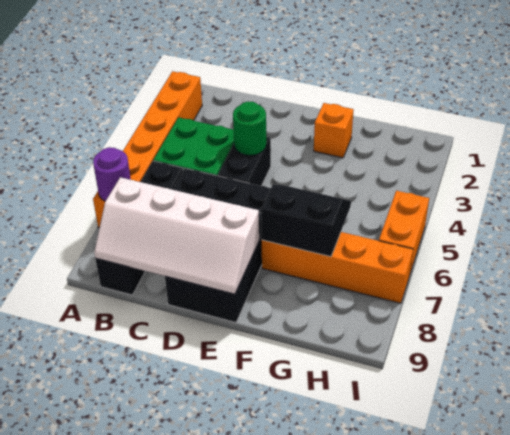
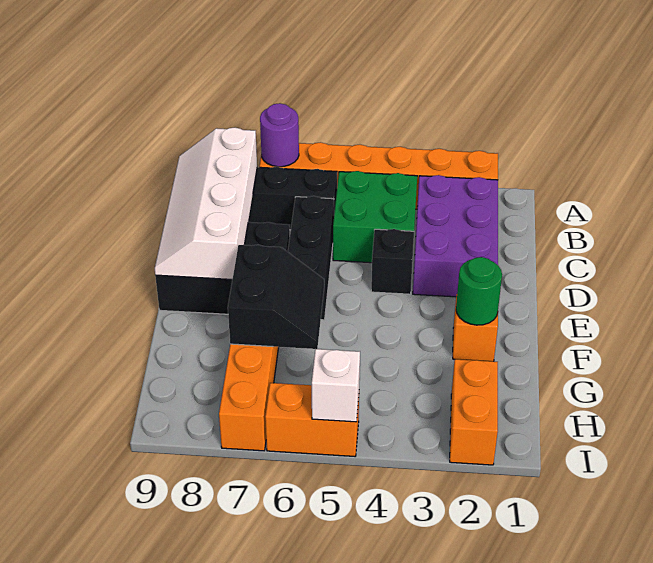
none -> purple 2x3 brick [413,175,498,297]
black 1x2 brick [218,137,271,186] -> black 1x1 brick [371,229,414,294]
green 1x1 round brick [233,102,266,155] -> green 1x1 round brick moved to [456,257,502,325]
none -> orange 1x2 brick [450,359,498,465]
none -> white 1x1 brick [312,349,360,422]

